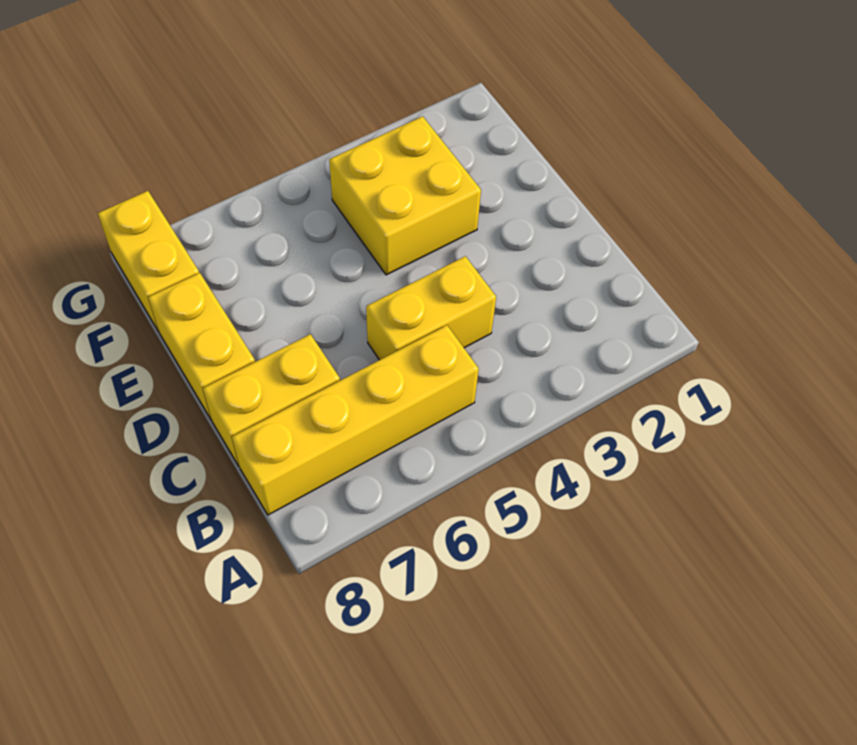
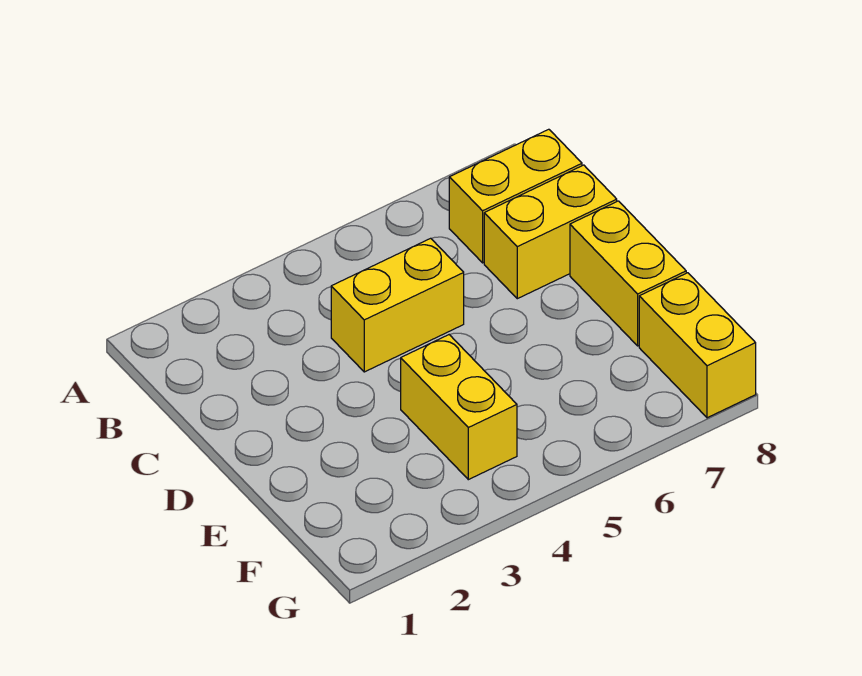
yellow 1x4 brick [232,325,479,515] -> yellow 1x2 brick [449,129,582,263]
yellow 2x2 brick [329,116,481,275] -> yellow 1x2 brick [401,335,517,480]

